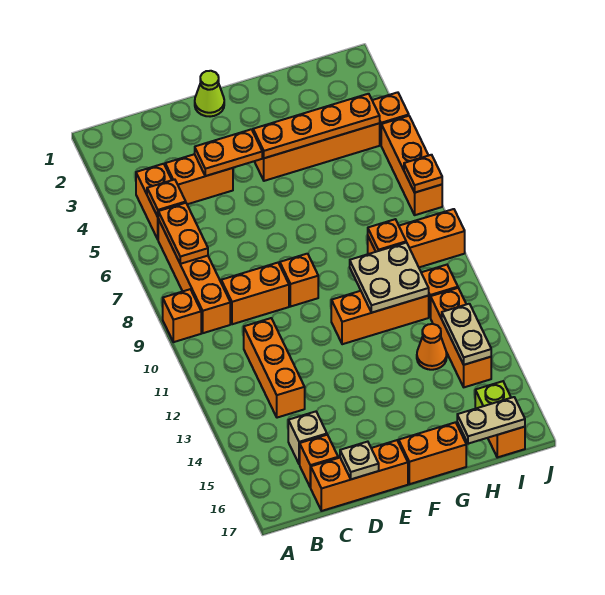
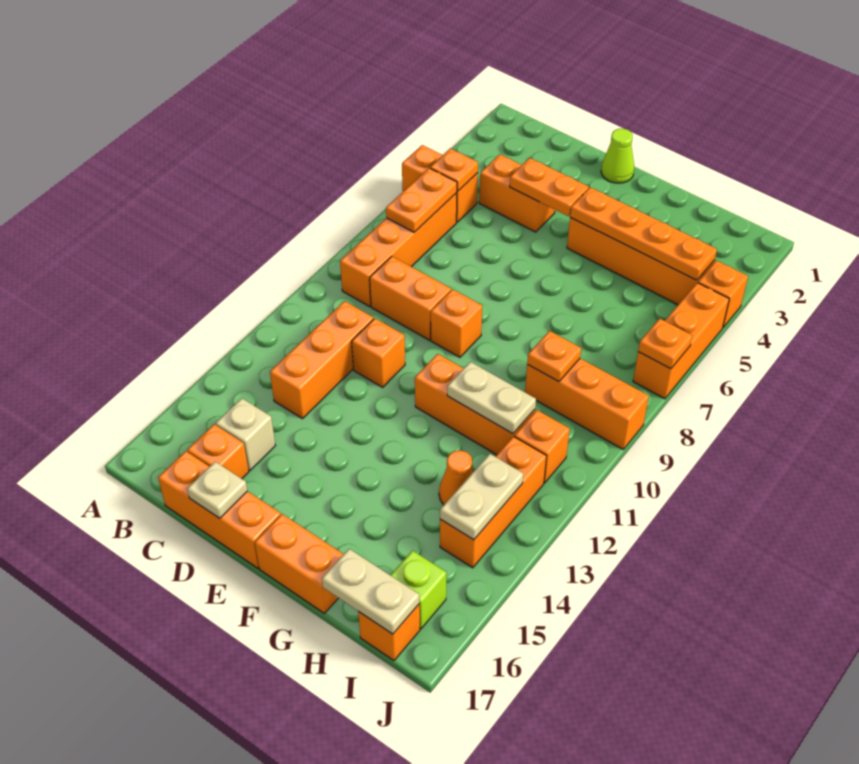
orange 1x1 brick [163,289,201,342] -> orange 1x1 brick moved to [352,318,405,387]
orange 1x2 brick [136,164,172,239] -> orange 1x2 brick turned to [402,145,478,222]
tan 2x2 plate [350,243,429,313] -> tan 1x2 plate [447,362,536,434]

